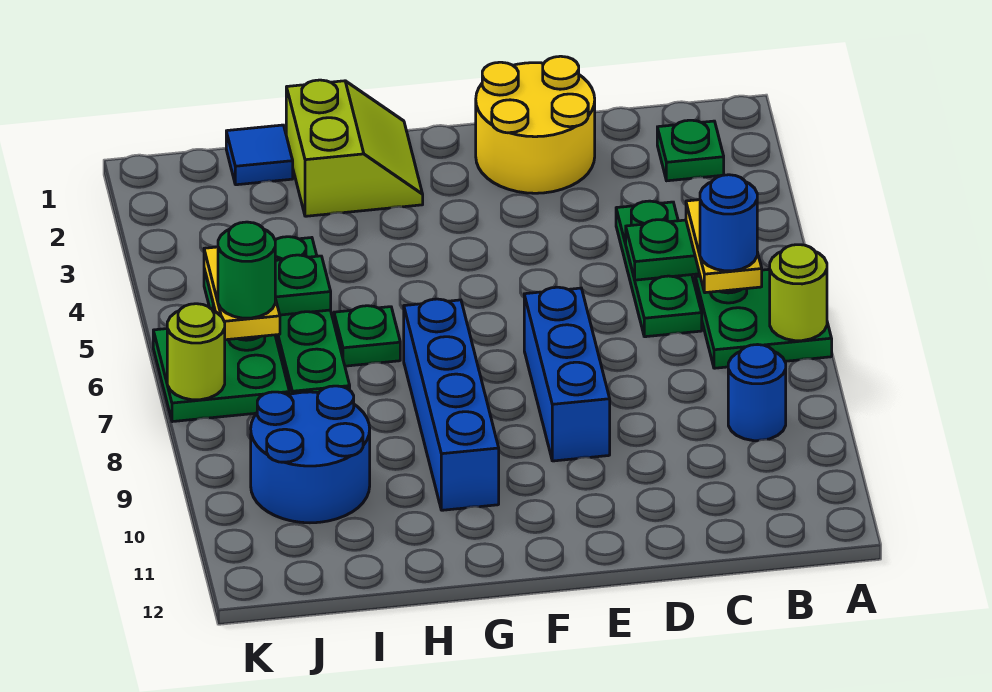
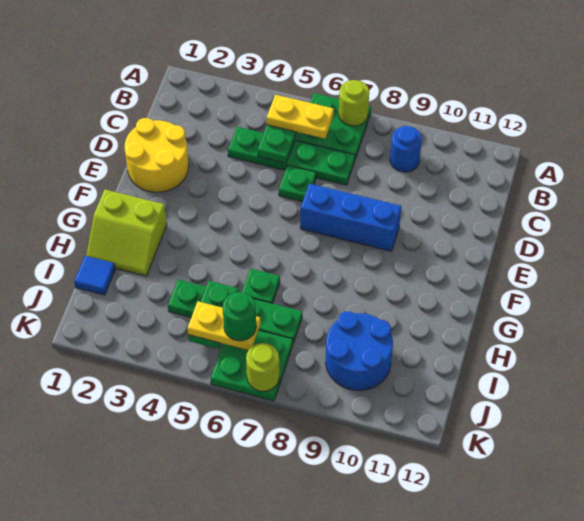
green 1x1 plate [657,120,724,181] -> green 1x1 plate moved to [279,166,316,202]
blue 1x1 round brick [700,175,757,271] -> none
green 1x3 plate [616,201,702,337] -> green 1x4 plate [228,127,355,185]
lime 2x2 slope [286,80,423,216] -> lime 2x2 slope turned to [86,190,167,276]
blue 1x4 brick [404,299,499,510] -> none

